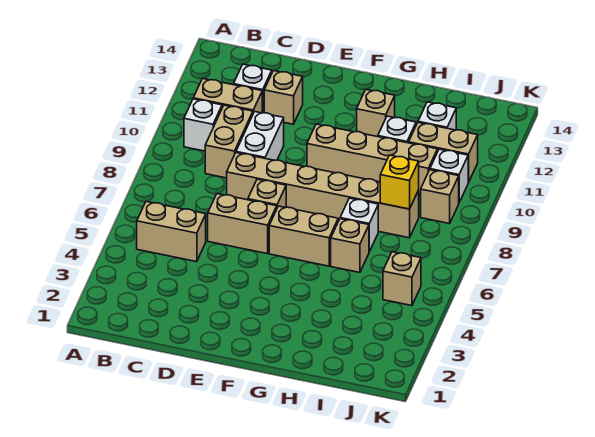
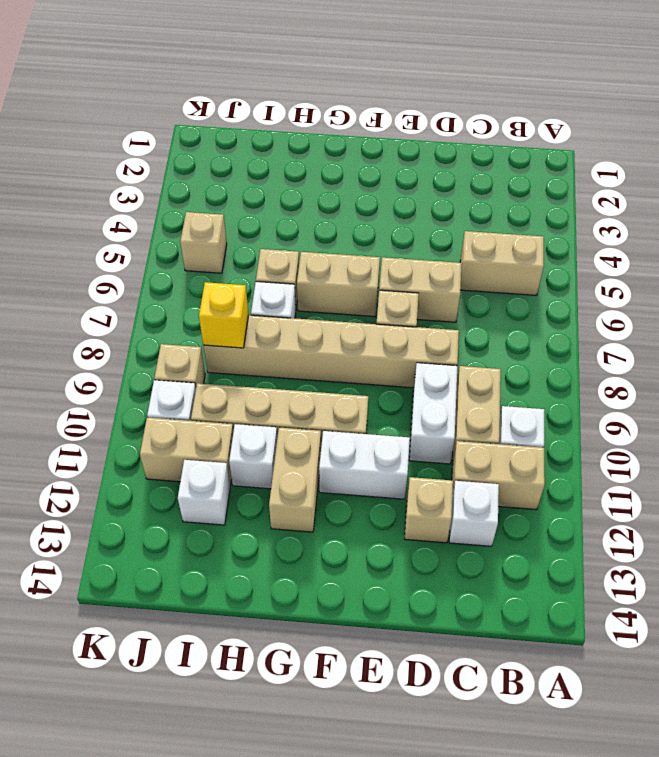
none -> white 1x2 brick [319,431,410,499]
tan 1x1 brick [357,89,395,137] -> tan 1x2 brick [269,427,321,532]

